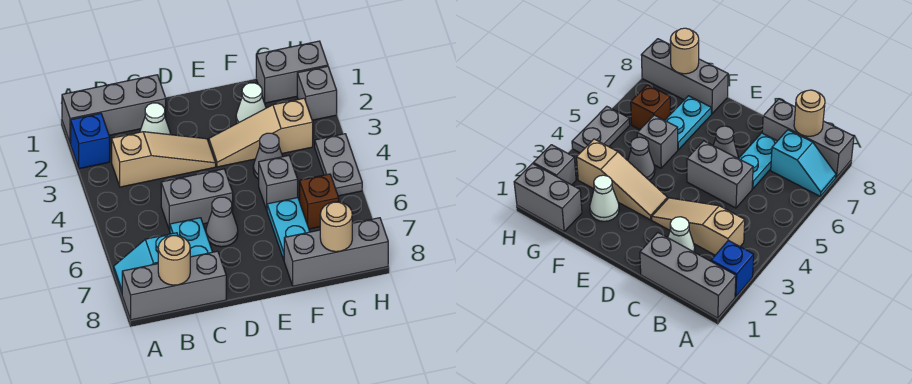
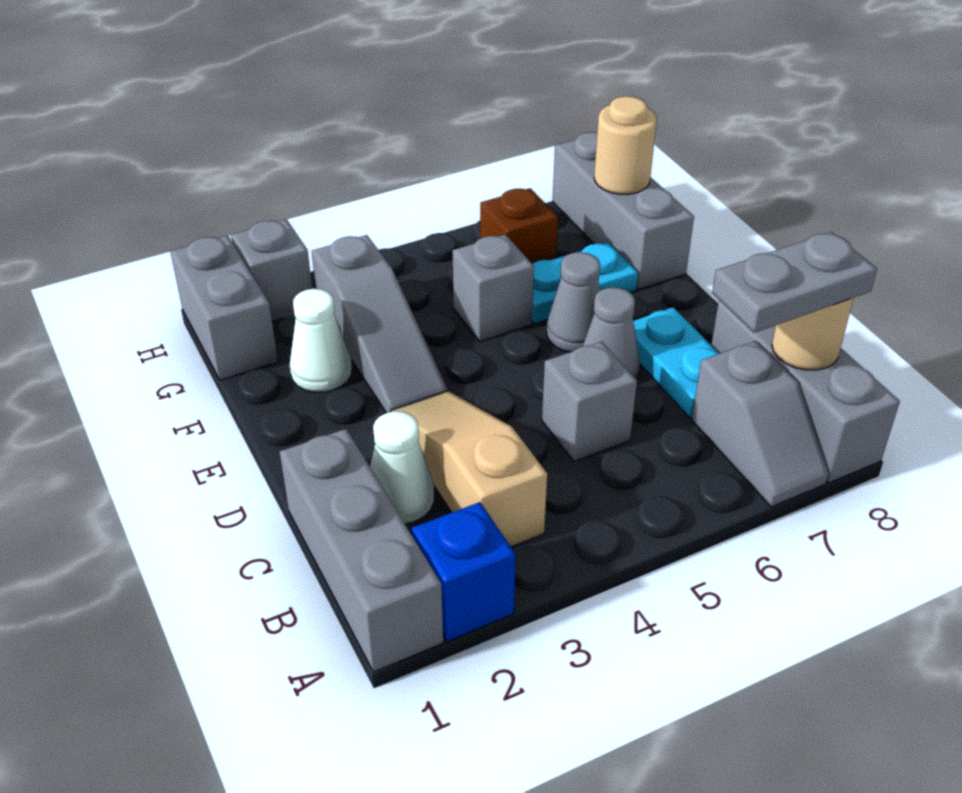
cyan 1x2 slope [114,233,178,294] -> grey 1x2 slope [692,341,828,507]
grey 1x2 brick [161,169,233,231] -> grey 1x1 brick [542,342,637,462]
cyan 1x2 plate [170,218,212,257] -> cyan 1x2 plate turned to [633,307,719,418]
tan 1x3 slope [209,98,313,167] -> grey 1x3 slope [312,235,448,413]
grey 1x1 cone [253,133,283,179] -> grey 1x1 cone moved to [547,252,600,352]
grey 1x2 plate [315,134,362,196] -> grey 1x2 plate moved to [712,232,877,333]

